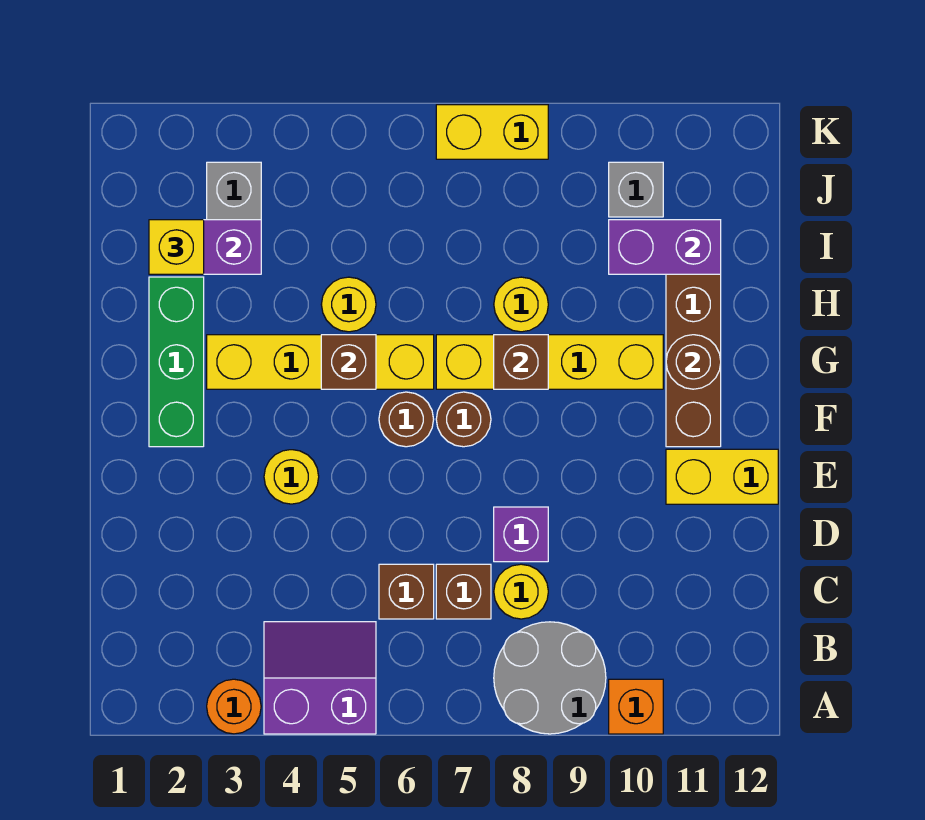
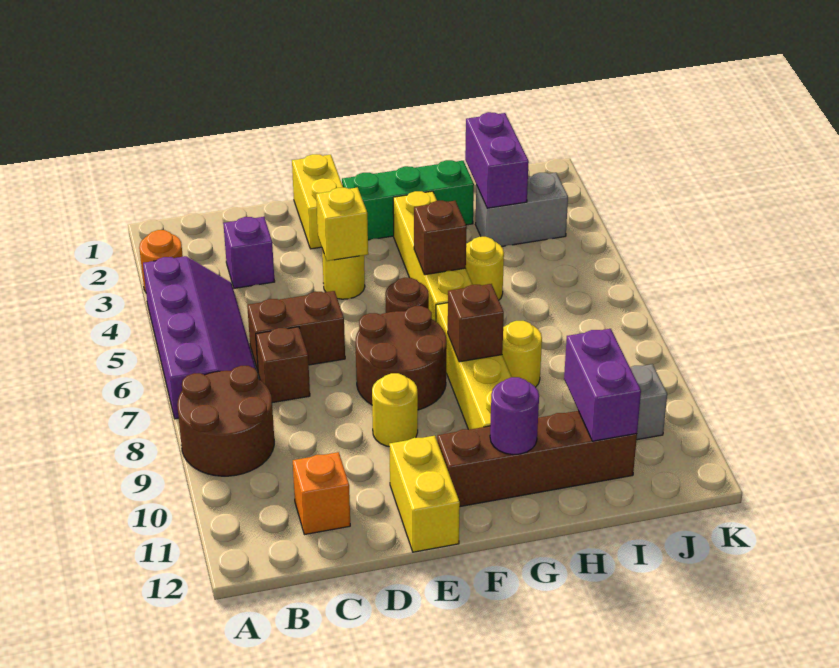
purple 2x2 slope [264,622,376,734] -> purple 2x4 slope [143,256,259,419]
grey 2x2 round brick [494,622,606,734] -> brown 2x2 round brick [177,366,274,476]
orange 1x1 brick [609,679,663,734] -> orange 1x1 brick moved to [293,452,350,535]
brown 1x1 brick [379,564,434,619] -> brown 1x2 brick [247,291,345,371]
yellow 1x1 round brick [494,564,548,619] -> yellow 1x1 round brick moved to [372,373,418,446]
purple 1x1 brick [494,507,548,562] -> purple 1x1 brick moved to [223,217,275,288]
brown 1x1 round brick [436,392,491,447] -> brown 2x2 round brick [356,306,447,410]
brown 1x1 round brick [666,335,721,389] -> purple 1x1 round brick [490,377,539,455]
yellow 1x1 brick [149,220,204,274] -> yellow 1x1 brick moved to [316,188,368,261]
yellow 1x2 brick [436,105,548,159] -> yellow 1x2 brick moved to [292,154,343,249]

